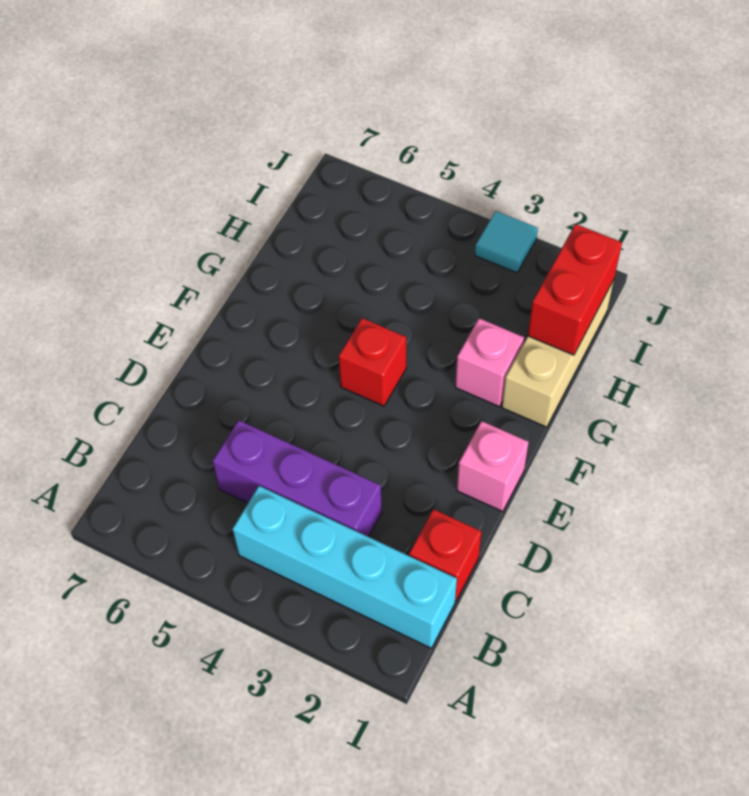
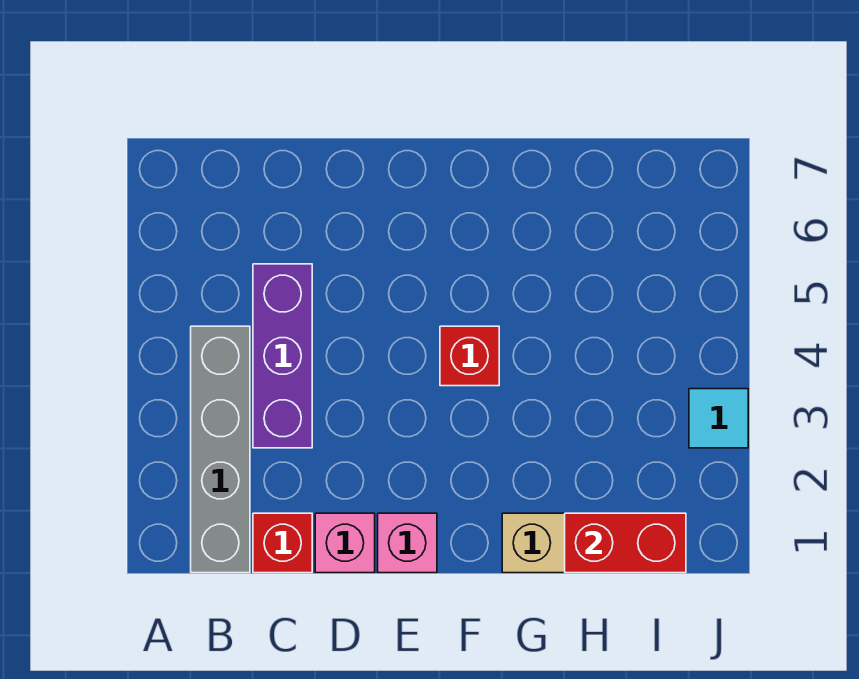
cyan 1x4 brick [232,486,457,648] -> grey 1x4 brick [191,326,250,573]
pink 1x1 brick [455,318,524,407] -> pink 1x1 brick moved to [315,513,375,573]

